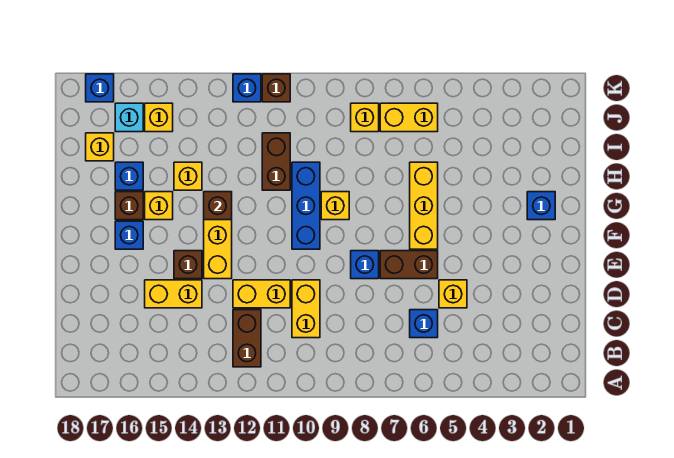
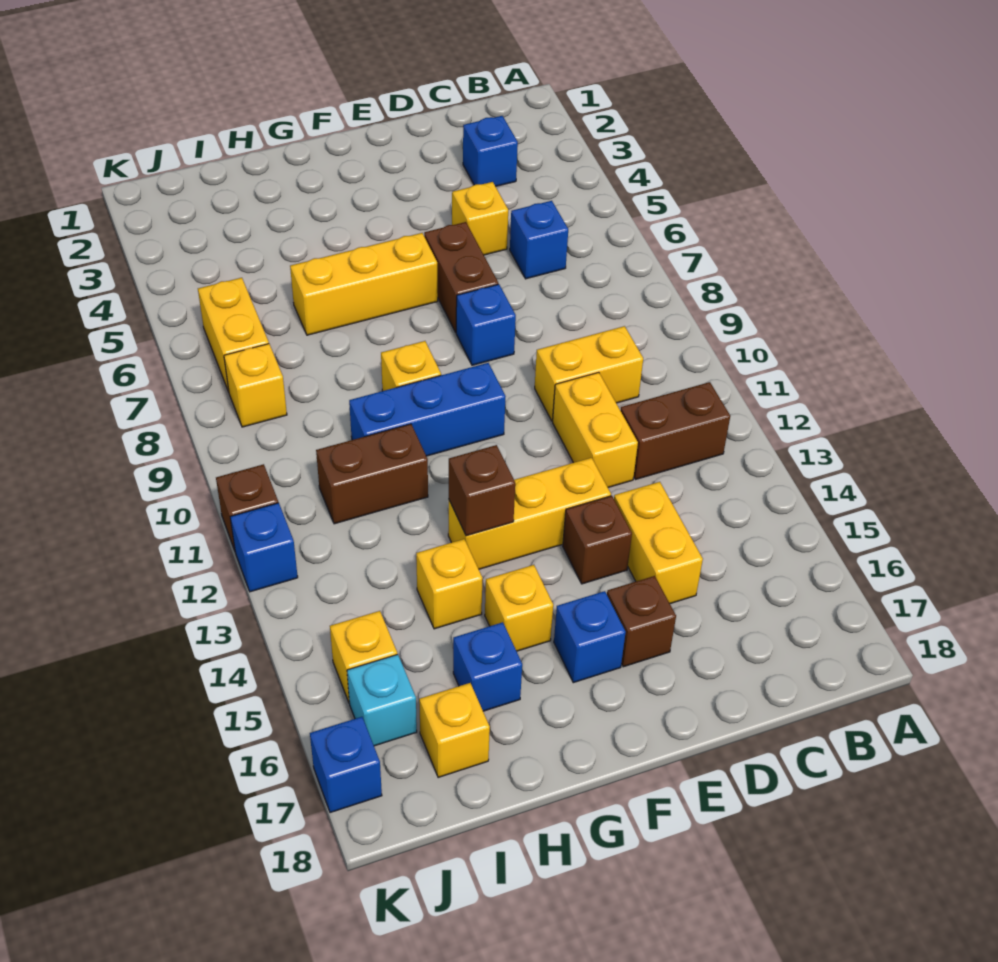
blue 1x1 brick [527,192,555,220] -> blue 1x1 brick moved to [463,116,518,187]
brown 1x1 brick [115,192,143,220] -> brown 1x1 brick moved to [607,576,676,667]

